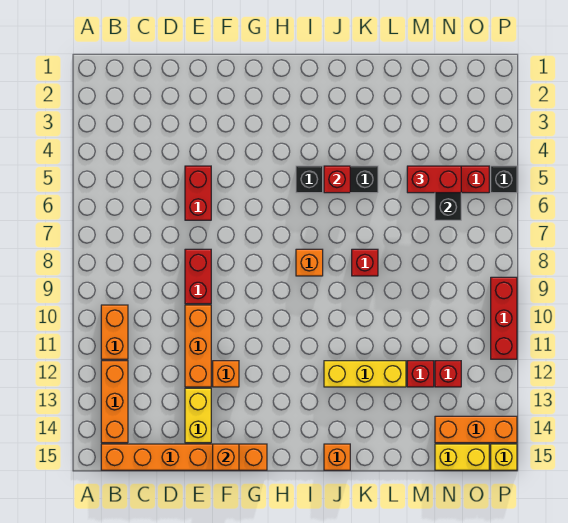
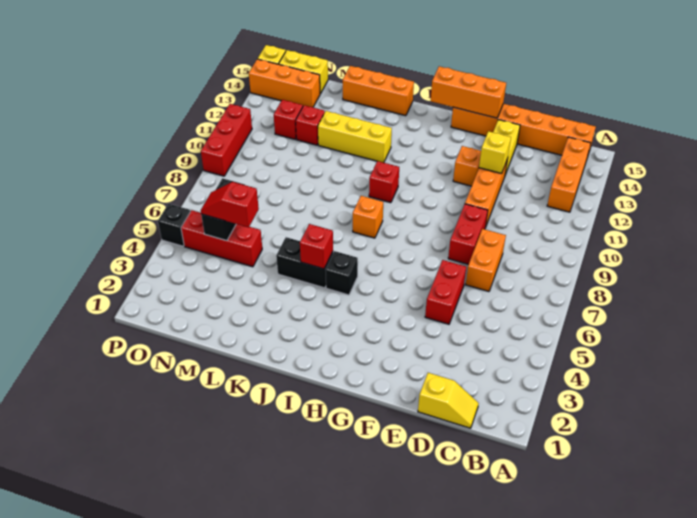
orange 1x2 brick [101,305,128,359] -> orange 1x2 brick moved to [466,229,506,291]
none -> yellow 1x2 slope [418,373,479,428]
none -> yellow 1x1 brick [479,131,511,174]
orange 1x1 brick [213,444,239,470] -> orange 1x3 brick [431,66,506,118]
orange 1x1 brick [324,444,350,470] -> orange 1x3 brick [343,66,414,116]
red 1x1 brick [352,249,378,276] -> red 1x1 brick moved to [369,161,399,203]
red 1x2 brick [407,166,461,193] -> red 1x2 slope [201,182,259,227]

